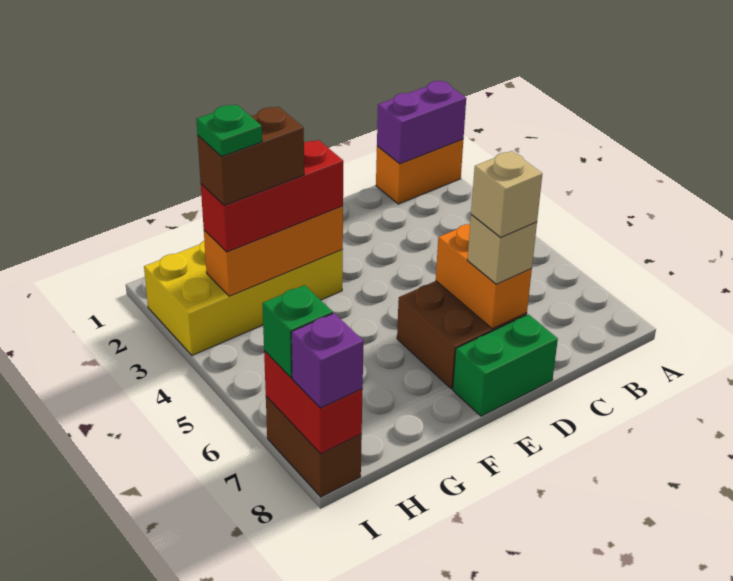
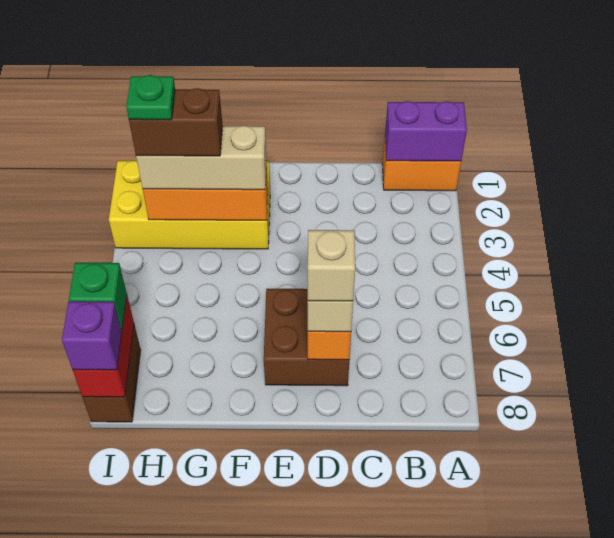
green 1x2 brick [453,314,558,416] -> none
red 1x3 brick [201,140,343,252] -> tan 1x3 brick [136,126,267,190]

